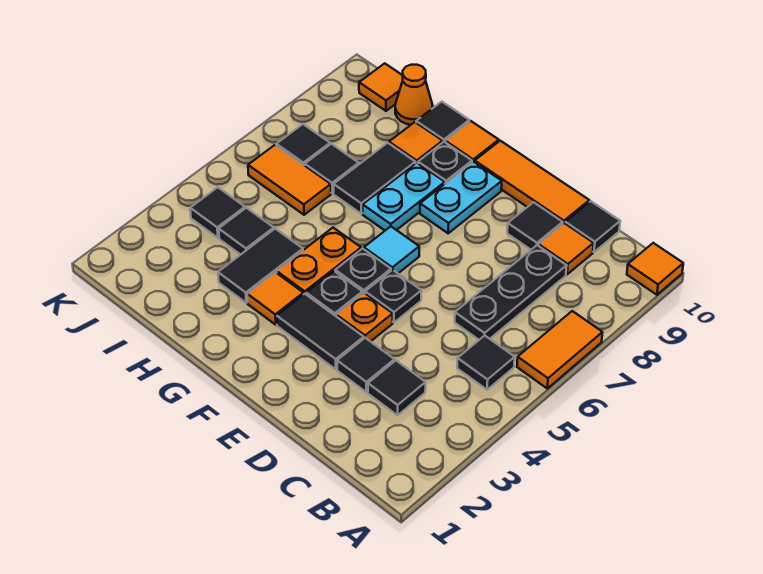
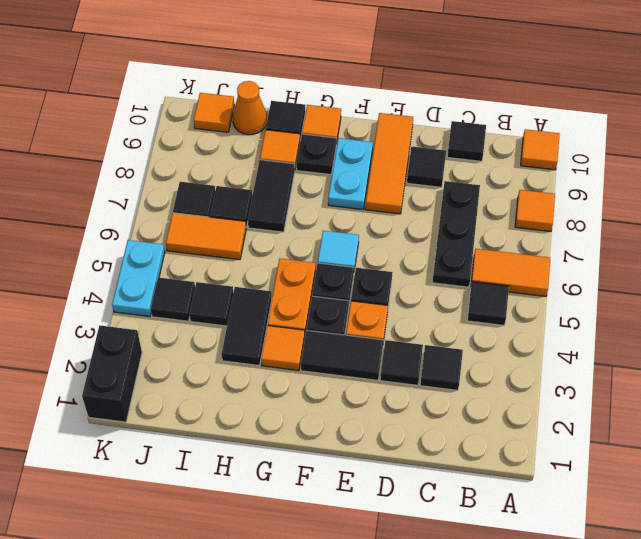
orange 1x2 tile [517,311,603,388] -> orange 1x2 tile turned to [471,249,550,296]
orange 1x1 tile [538,223,594,274] -> orange 1x1 tile moved to [515,190,555,232]
orange 1x3 tile [475,141,589,223] -> orange 1x3 tile turned to [365,113,413,214]
cyan 1x2 plate [363,163,445,230] -> cyan 1x2 plate moved to [112,240,165,317]
none -> black 1x2 brick [82,325,142,422]

